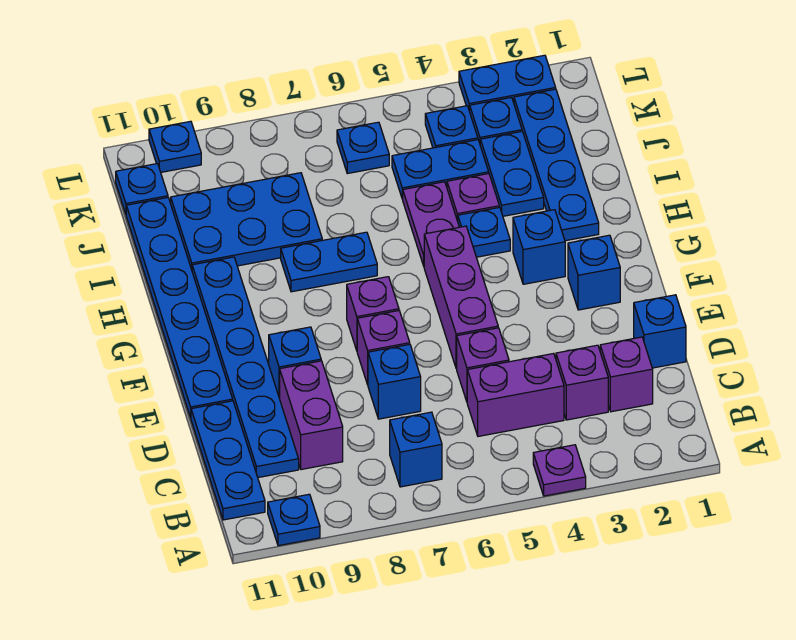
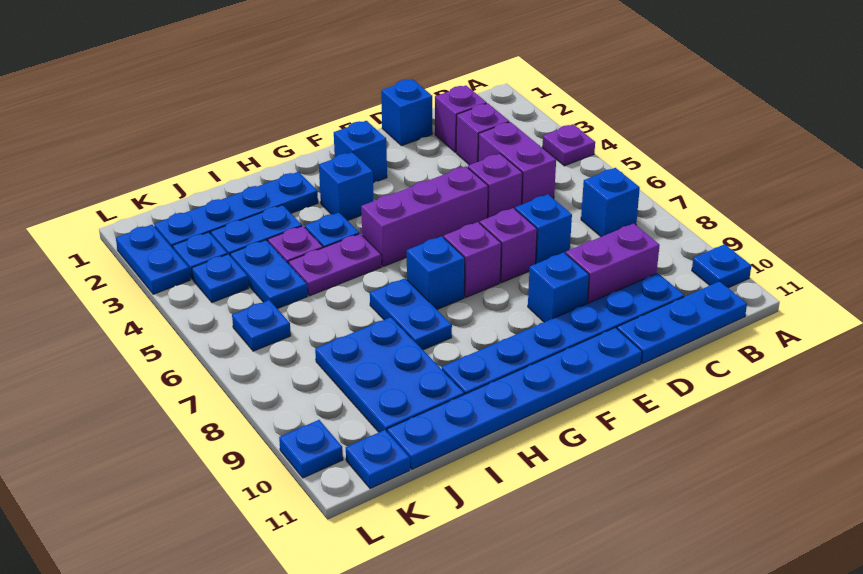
none -> blue 1x1 brick [407,236,465,309]

